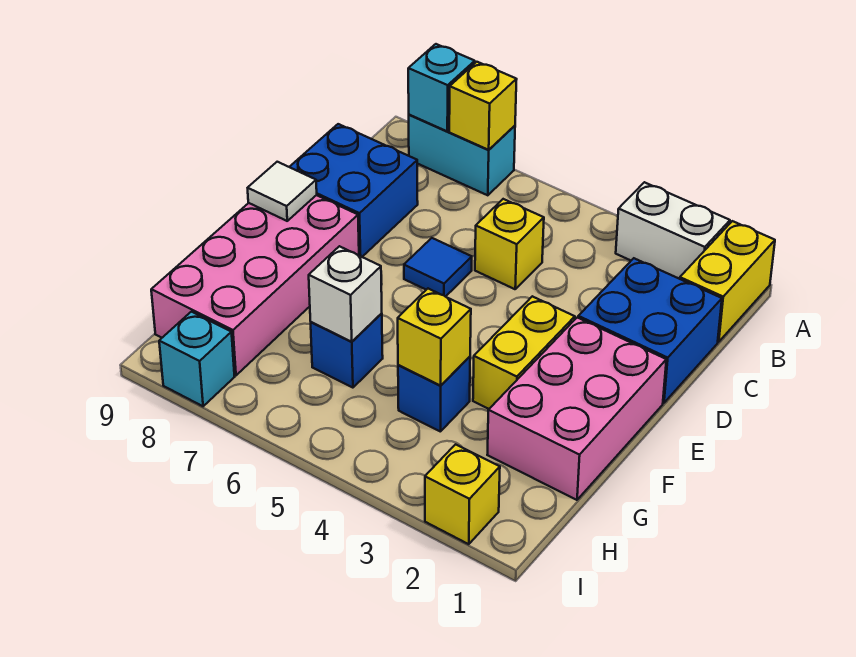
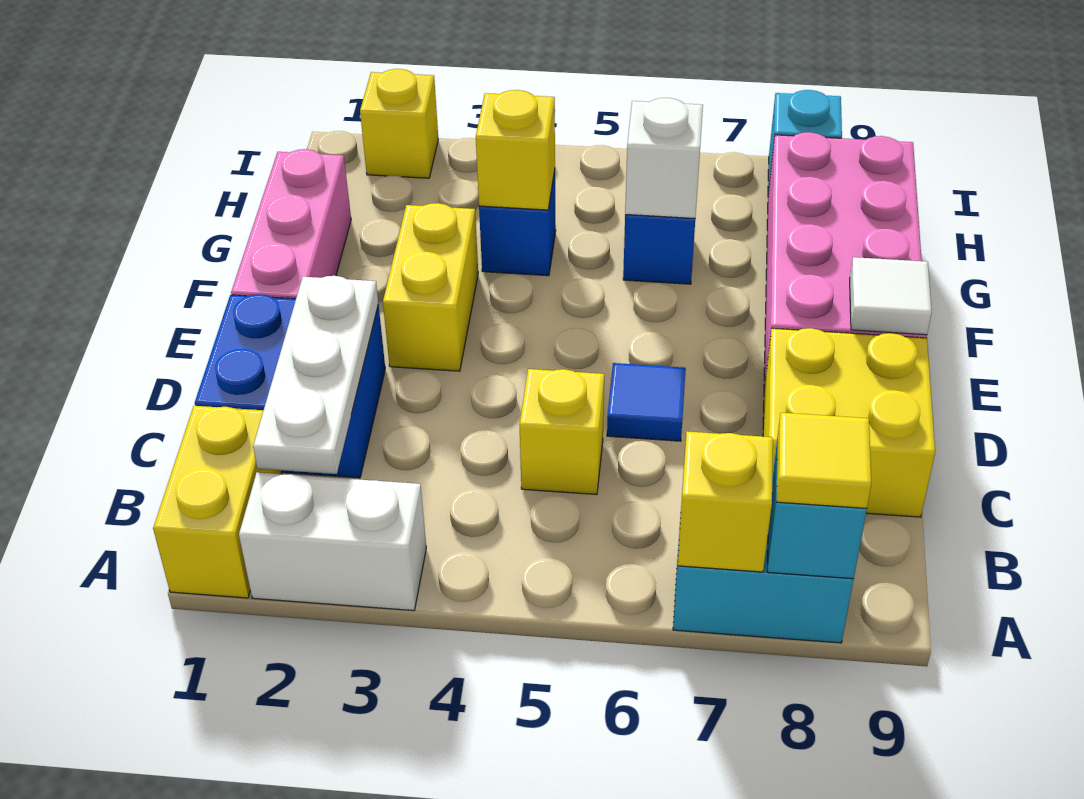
none -> yellow 1x1 tile [777,413,871,508]
none -> white 1x3 plate [253,276,378,474]
blue 2x2 brick [290,124,418,257] -> yellow 2x2 brick [763,328,935,517]
pink 2x3 brick [487,318,666,500] -> pink 1x3 brick [231,149,351,299]

